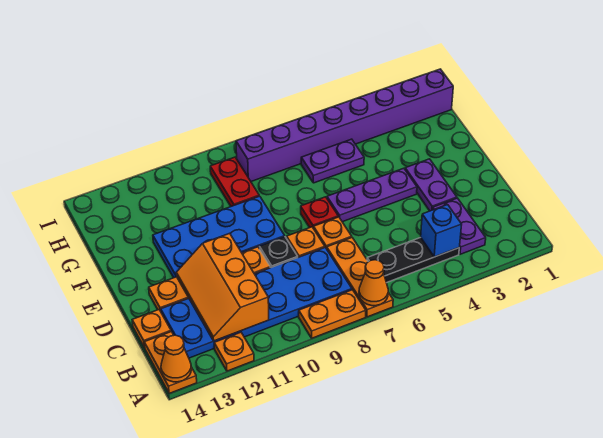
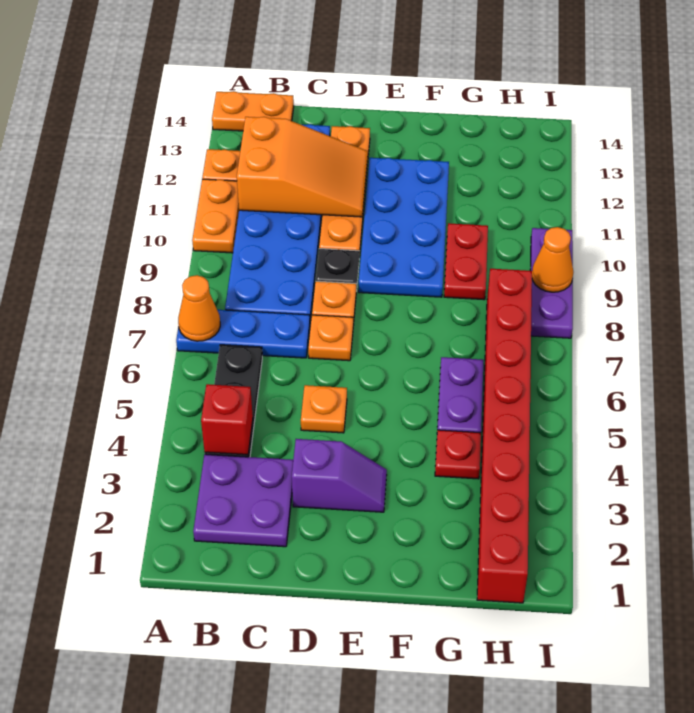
orange 1x3 plate [327,238,393,317] -> blue 1x3 plate [176,310,310,358]
orange 1x2 plate [299,290,366,338] -> orange 1x2 plate moved to [192,179,239,253]
orange 1x1 cone [161,335,191,382] -> orange 1x1 cone moved to [532,227,573,292]
purple 1x2 plate [433,198,486,254] -> purple 2x2 plate [193,454,293,547]
blue 1x1 brick [421,205,462,257] -> red 1x1 brick [201,384,253,455]
orange 2x3 slope [176,233,269,341] -> orange 2x3 slope turned to [237,117,368,217]
orange 1x1 plate [132,310,171,348] -> orange 1x1 plate moved to [301,385,347,433]
purple 1x2 plate [405,159,457,211] -> purple 1x2 slope [292,439,387,512]
purple 1x3 plate [327,168,417,222] -> purple 1x3 plate moved to [530,228,573,338]
red 1x1 plate [301,197,338,229] -> red 1x1 plate moved to [435,430,481,479]
red 1x2 plate [210,157,259,206] -> red 1x2 plate turned to [444,223,488,300]
purple 1x8 brick [236,69,453,181] -> red 1x8 brick [477,269,532,603]

